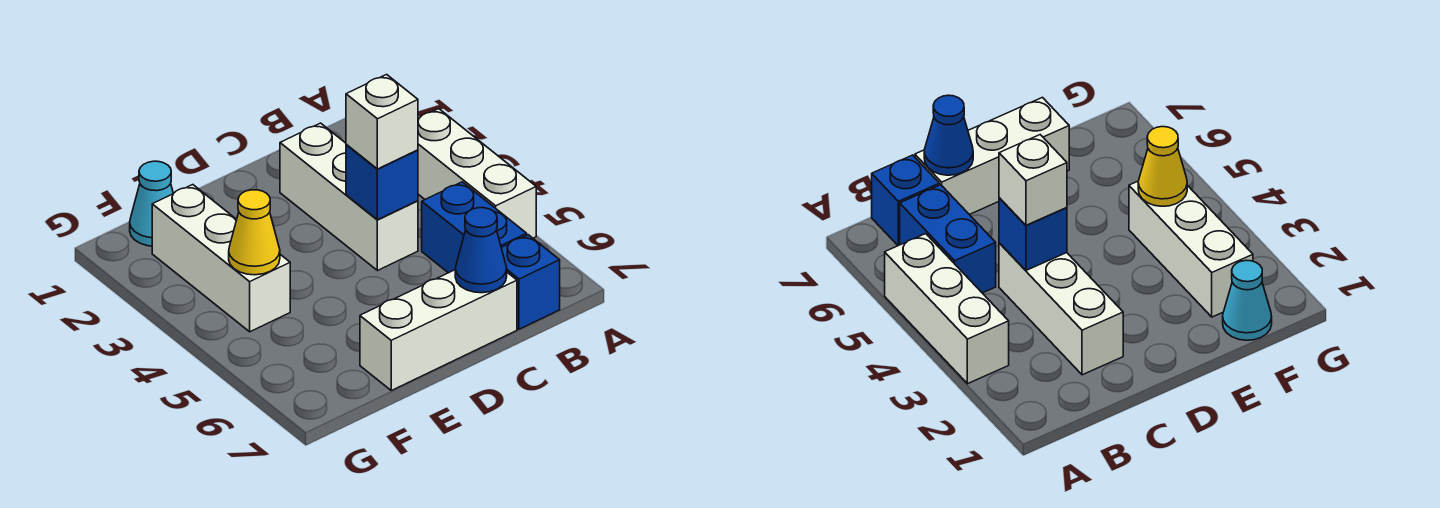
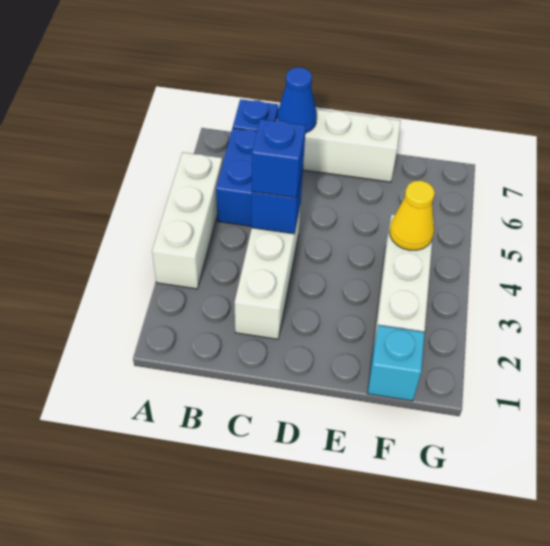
white 1x1 brick [346,75,418,169] -> blue 1x1 brick [252,119,306,198]
cyan 1x1 cone [130,161,173,246] -> cyan 1x1 brick [368,325,425,401]

